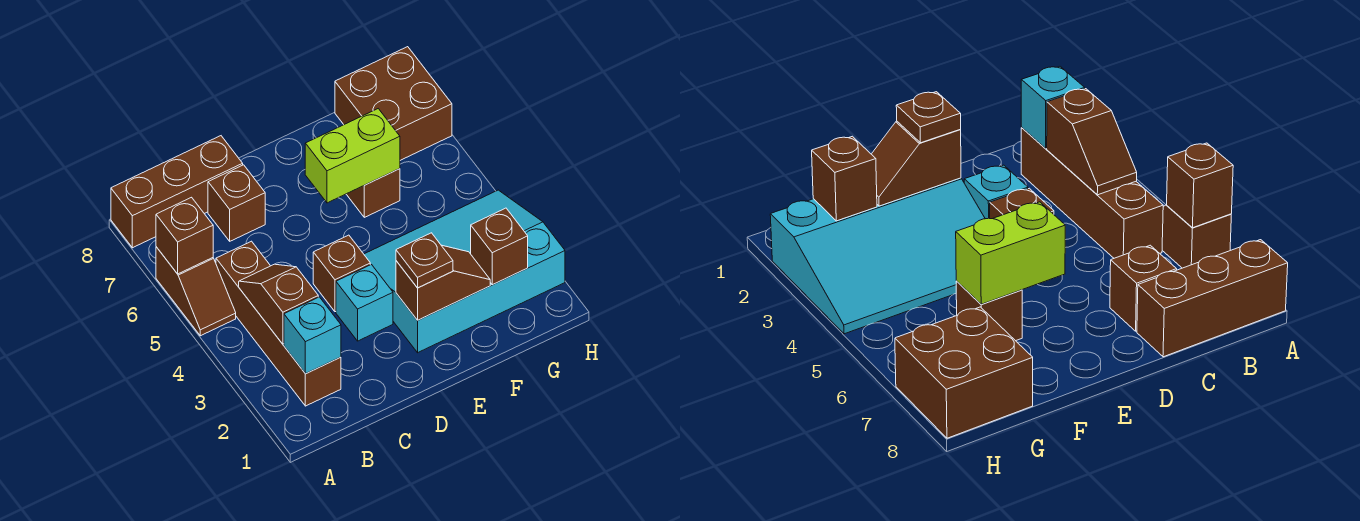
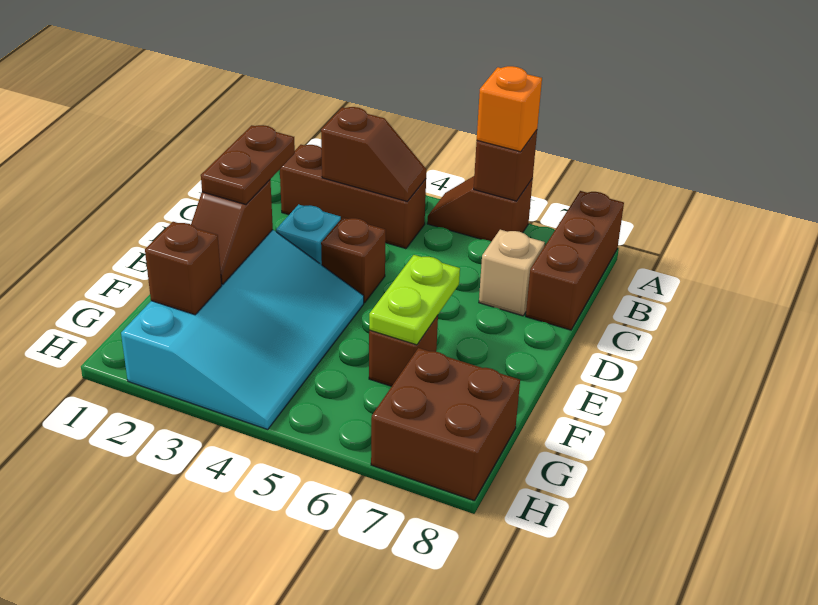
none -> orange 1x1 brick [477,66,542,152]
brown 1x4 brick [216,241,341,406] -> brown 1x3 brick [280,145,426,249]
cyan 1x1 brick [284,297,341,374] -> none
brown 1x1 brick [208,165,265,241] -> tan 1x1 brick [479,230,545,316]
brown 1x1 plate [396,233,453,288] -> brown 1x2 plate [201,125,295,204]
lime 1x2 brick [305,109,400,203] -> lime 1x2 plate [369,255,460,345]

